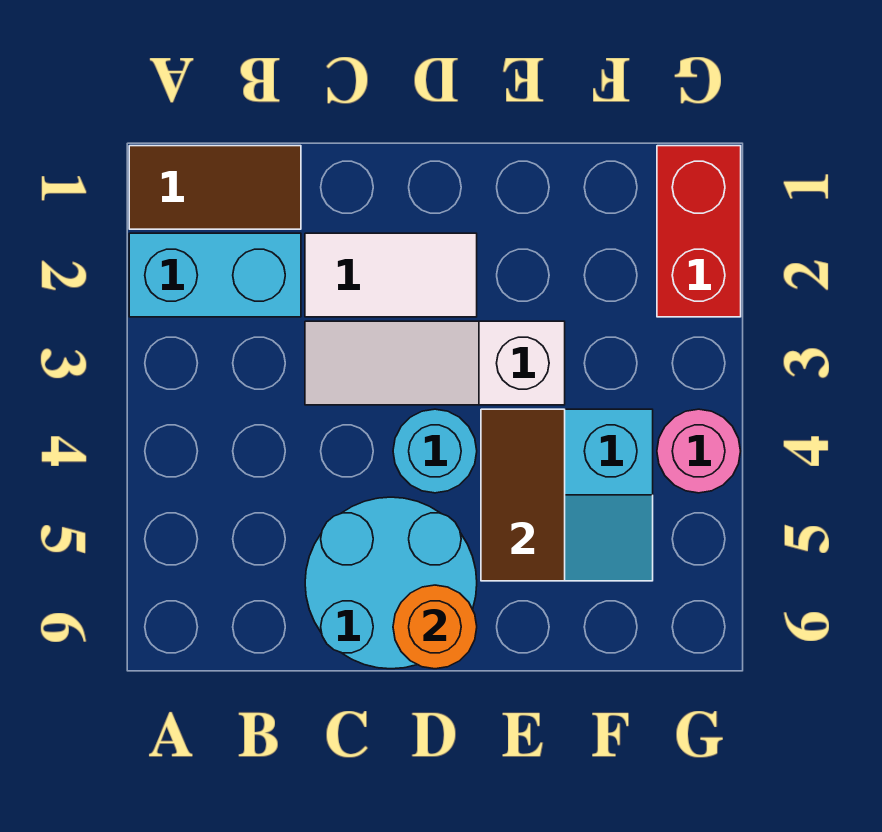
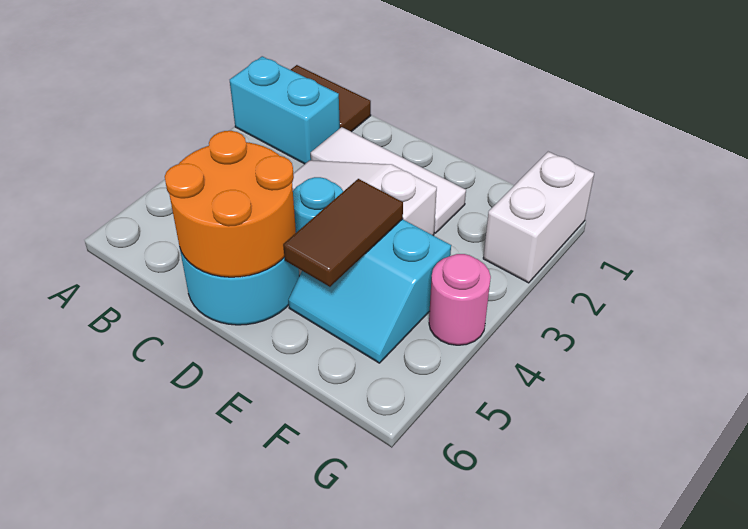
white 1x2 tile [305,233,477,317] -> white 1x3 tile [311,127,466,233]
orange 1x1 round brick [393,585,477,669] -> orange 2x2 round brick [165,131,296,277]
red 1x2 brick [657,146,741,317] -> white 1x2 brick [483,152,594,283]

